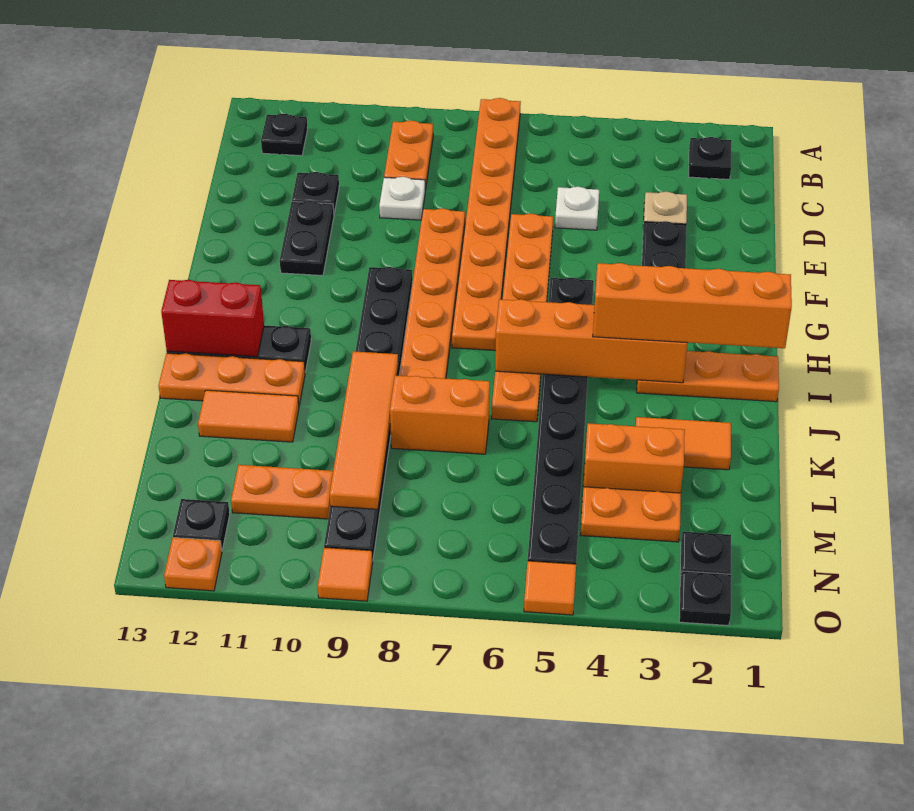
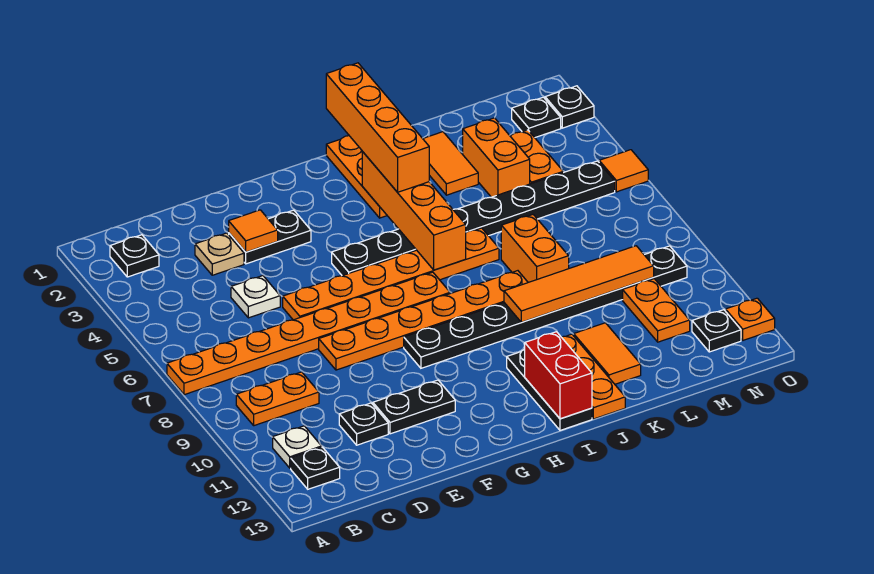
white 1x1 plate [379,177,425,220] -> white 1x1 plate moved to [273,426,322,468]
orange 1x1 tile [318,547,373,601] -> orange 1x1 tile moved to [229,210,278,252]

